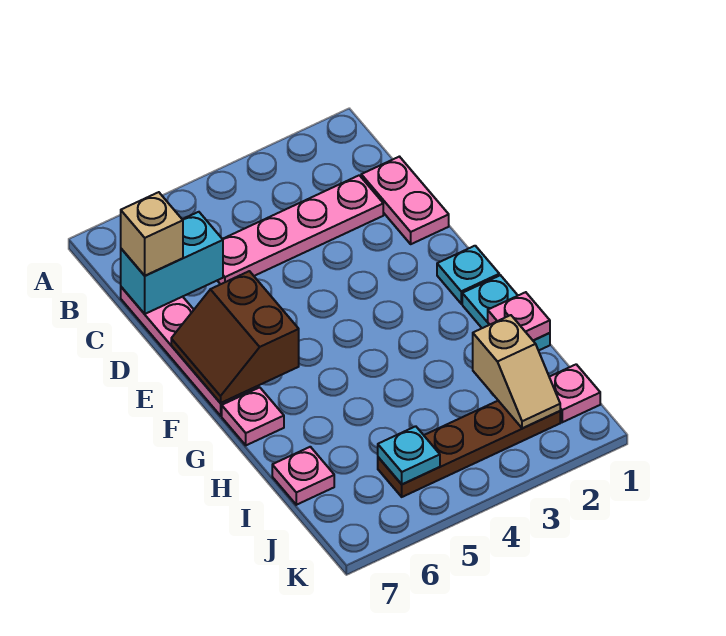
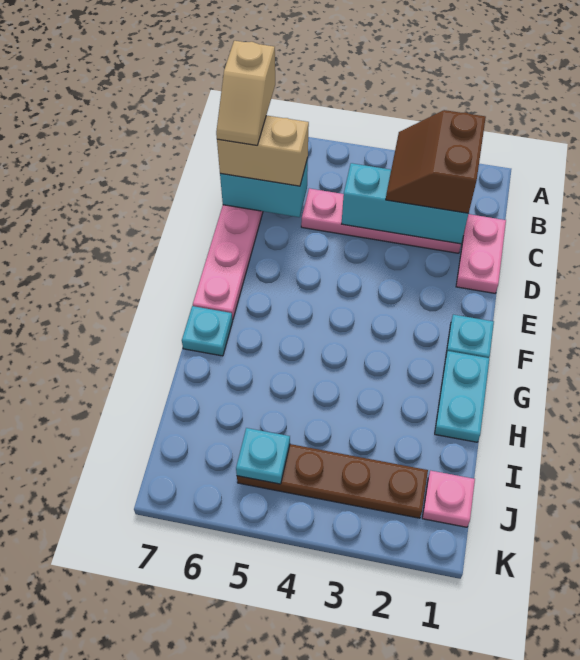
none -> cyan 1x3 brick [342,163,468,244]
tan 1x1 brick [121,192,183,276] -> tan 1x2 brick [217,115,309,186]
brown 2x2 slope [171,271,299,403] -> brown 2x2 slope moved to [386,110,486,213]
pink 1x1 plate [222,387,284,445] -> cyan 1x1 plate [182,306,233,356]
pink 1x1 plate [488,292,550,340] -> none
tan 1x2 slope [473,315,560,428] -> tan 1x2 slope moved to [216,41,275,145]
pink 1x1 plate [272,447,334,505] -> none

